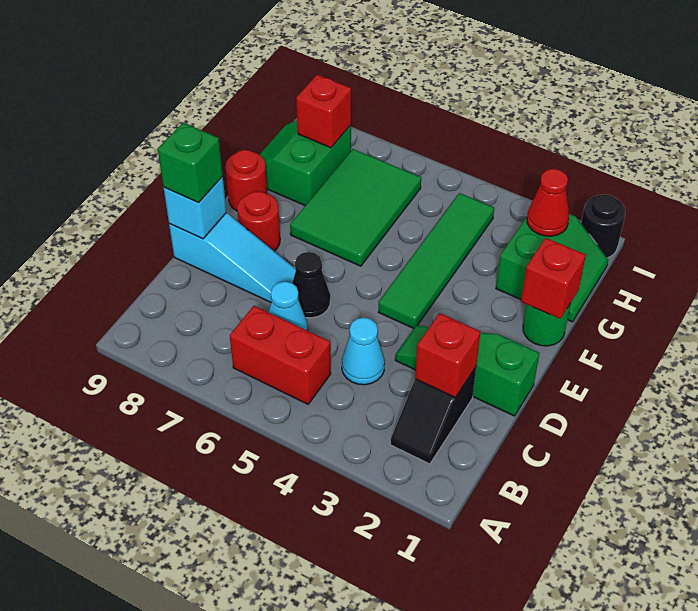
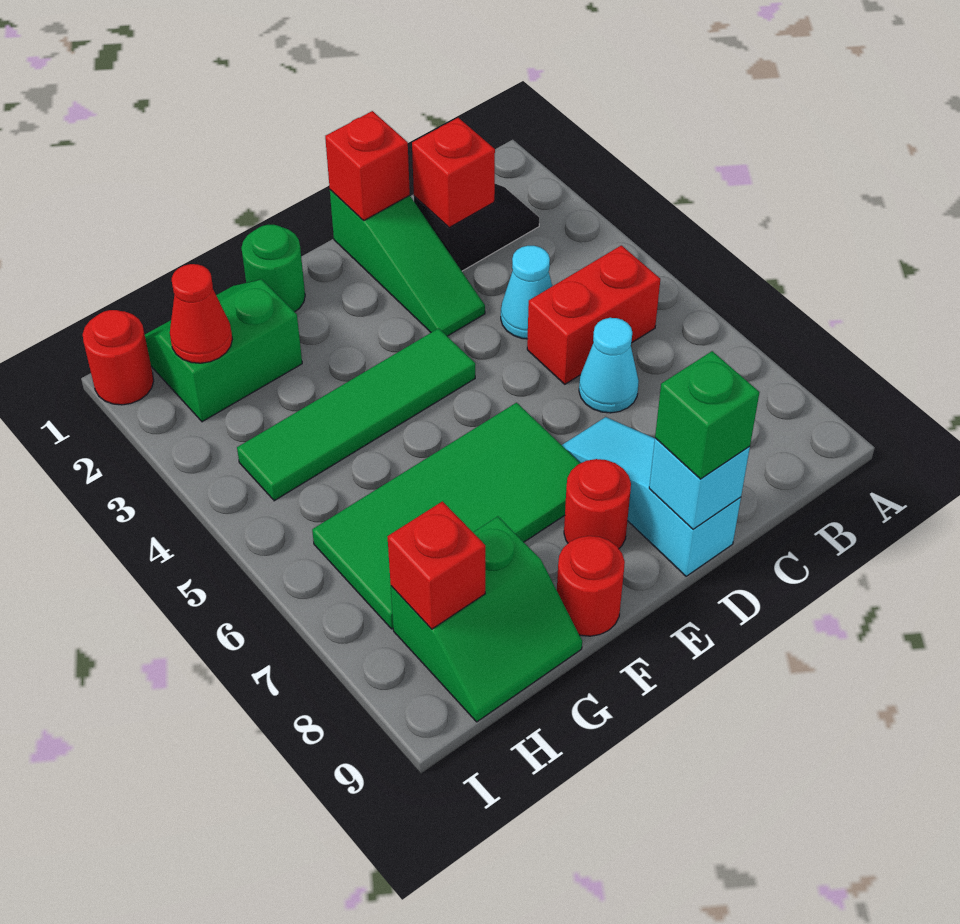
red 1x2 brick [230,306,331,404] -> red 1x2 brick turned to [527,245,660,384]
black 1x1 cone [292,252,330,318] -> none
red 1x1 brick [521,238,586,319] -> red 1x1 brick moved to [325,111,410,220]
green 2x3 tile [290,149,421,266] -> green 2x4 tile [312,403,580,629]
black 1x1 round brick [581,194,625,258] -> red 1x1 round brick [83,310,154,405]

